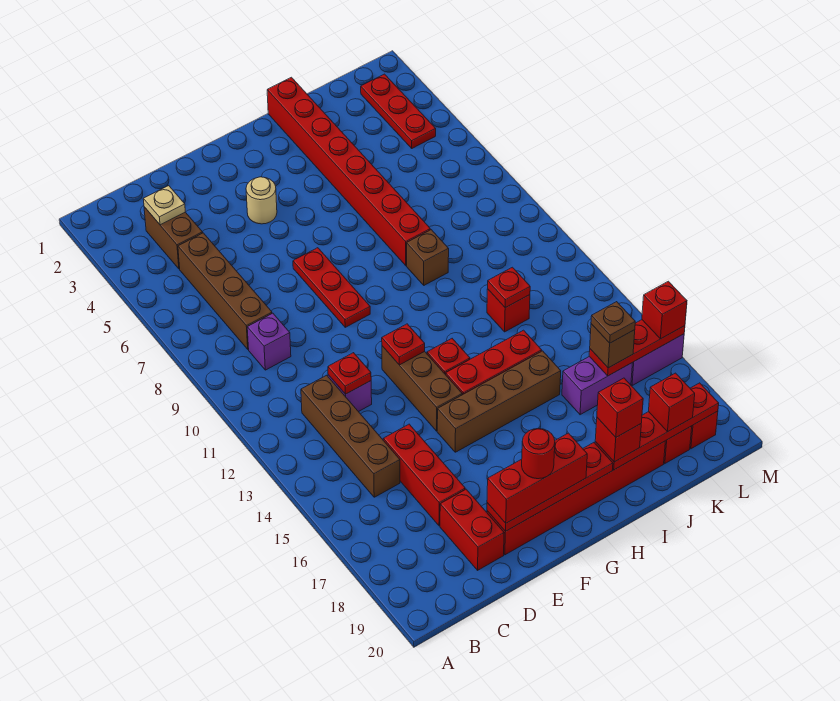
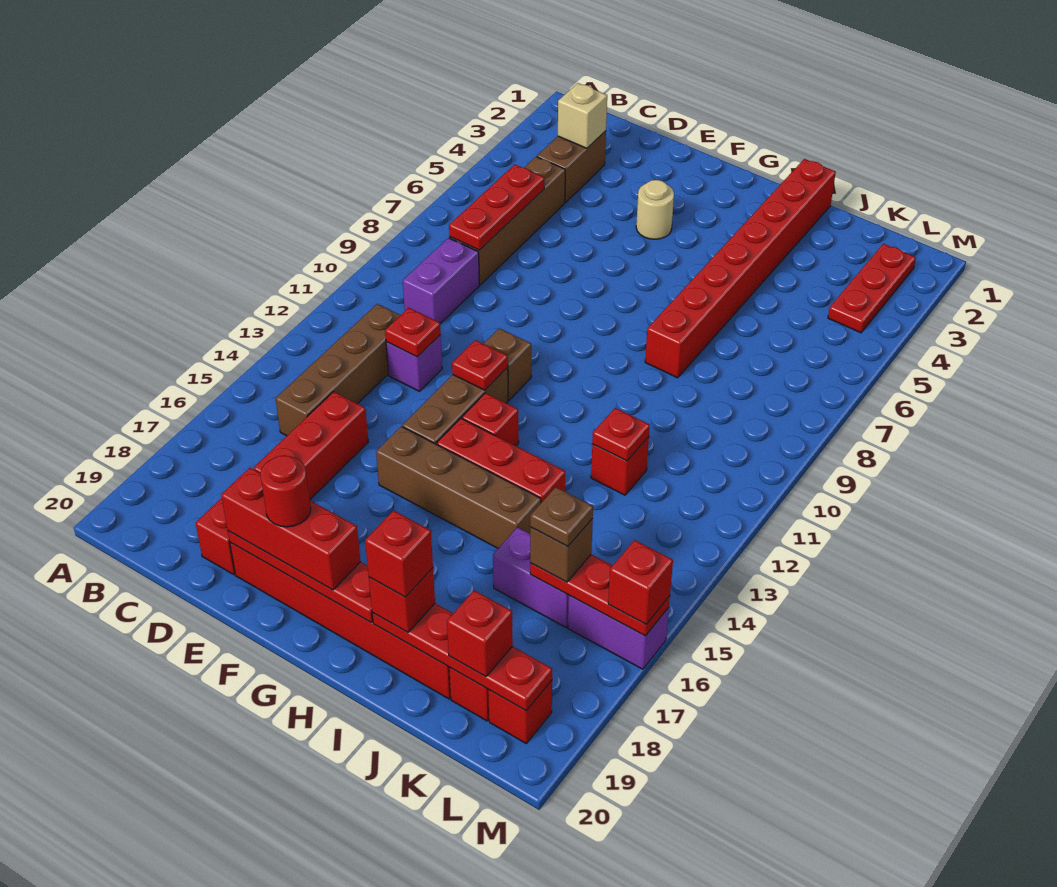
tan 1x1 plate [143,186,185,225] -> tan 1x1 brick [558,83,607,148]
purple 1x1 brick [247,313,291,370] -> purple 1x2 brick [403,238,479,324]
red 1x3 plate [293,248,370,327] -> red 1x3 plate moved to [449,165,544,250]
brown 1x1 brick [407,230,449,285] -> brown 1x1 brick moved to [484,328,531,400]

